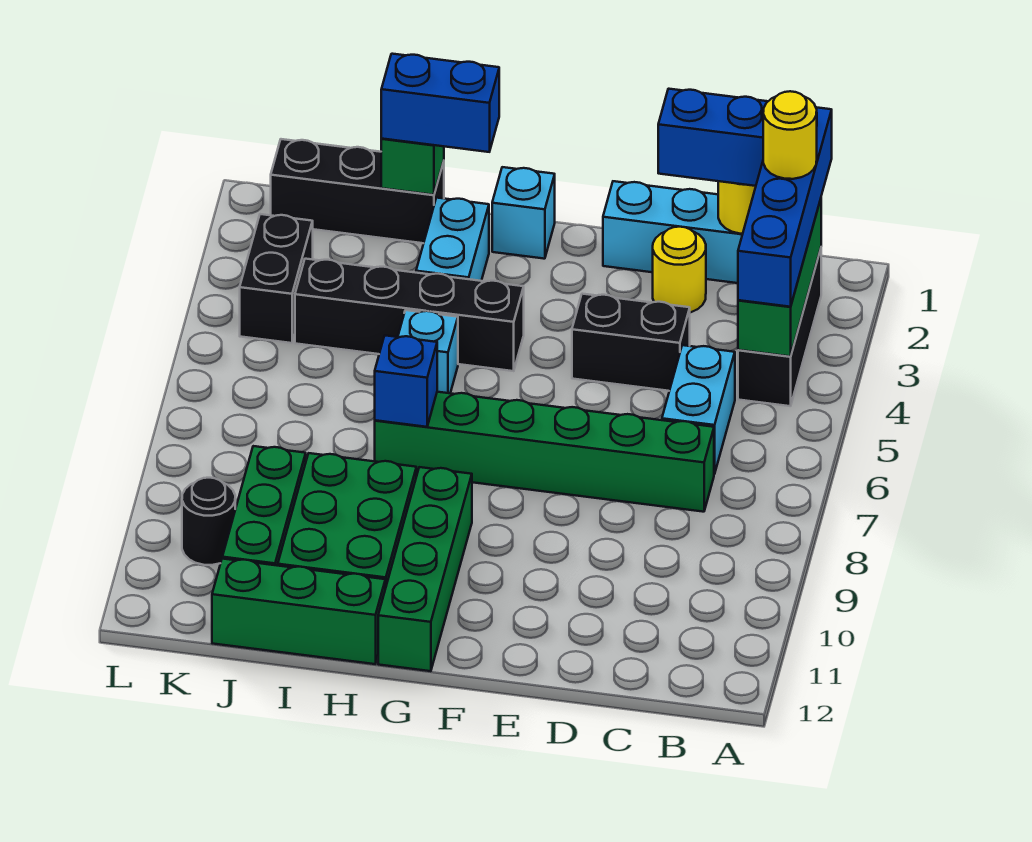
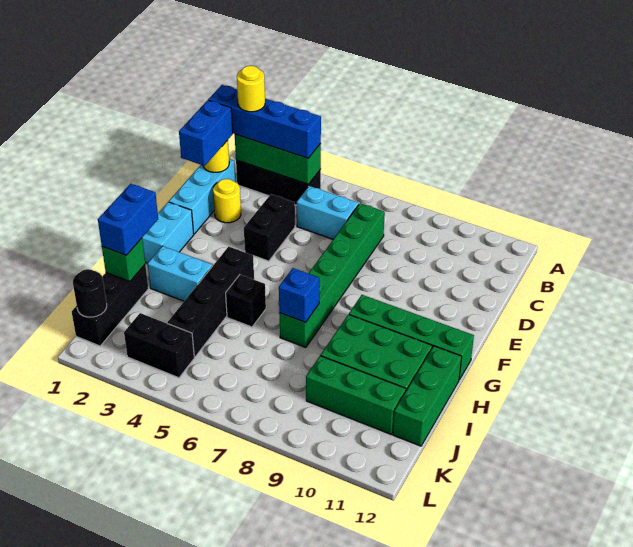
cyan 1x1 brick [492,167,555,259] -> cyan 1x2 brick [142,202,194,263]
cyan 1x1 brick [398,310,458,393] -> black 1x1 brick [226,275,266,327]
black 1x1 round brick [182,478,235,565] -> black 1x1 round brick moved to [73,269,107,317]

